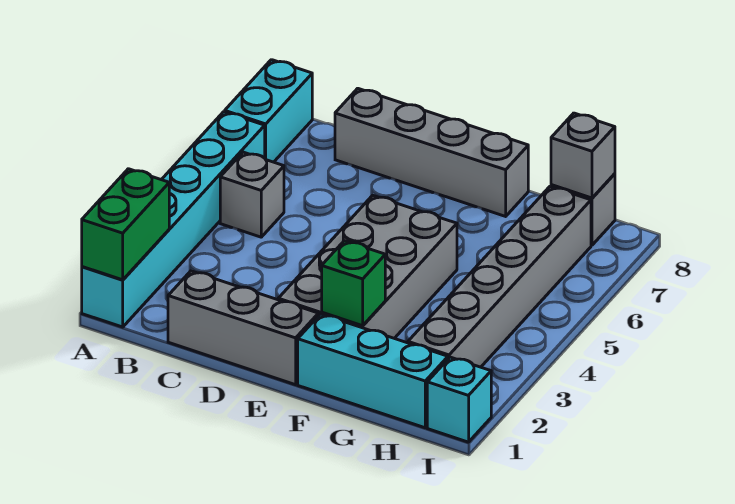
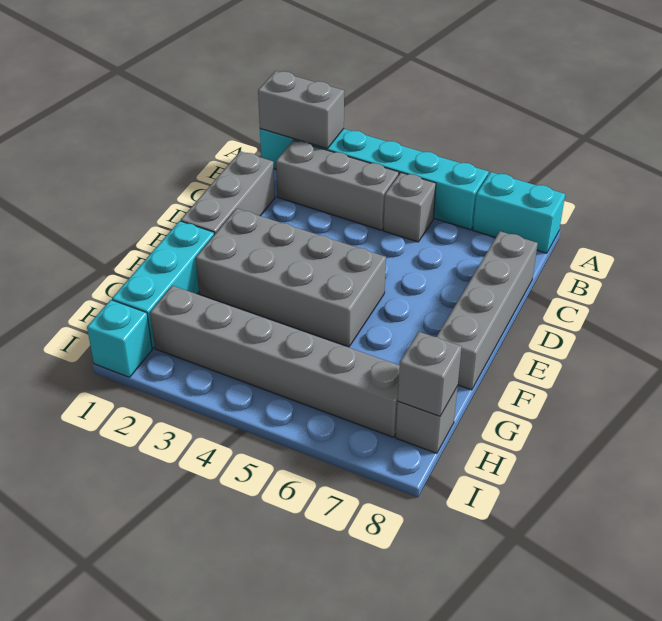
green 1x2 brick [82,169,169,280] -> grey 1x2 brick [258,71,344,149]
none -> grey 1x3 brick [276,140,399,230]
green 1x1 brick [322,241,385,326] -> none

